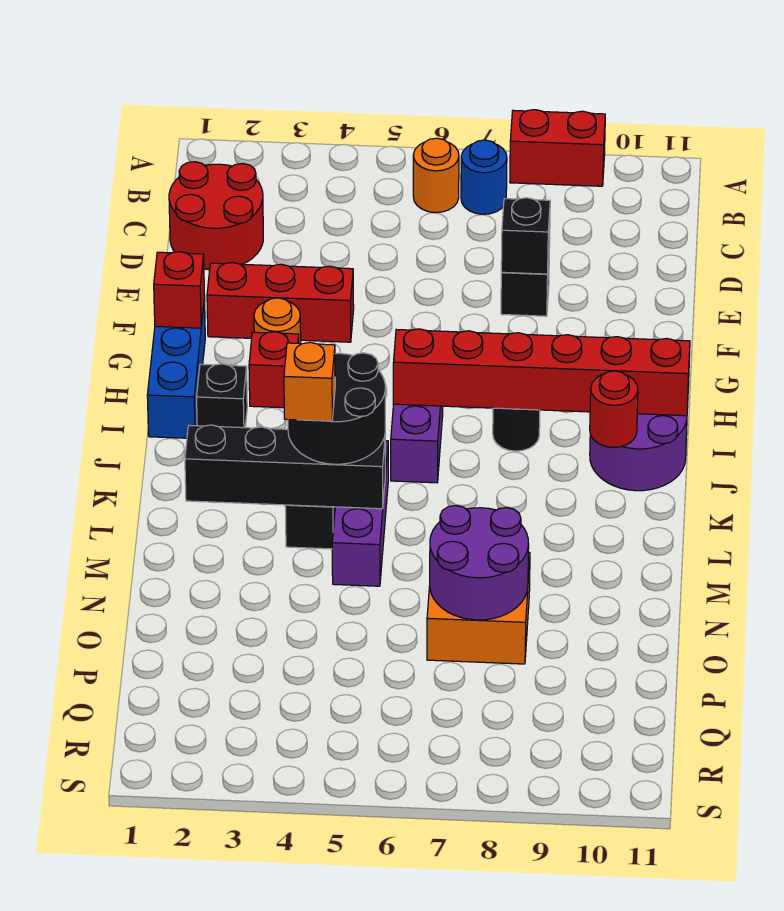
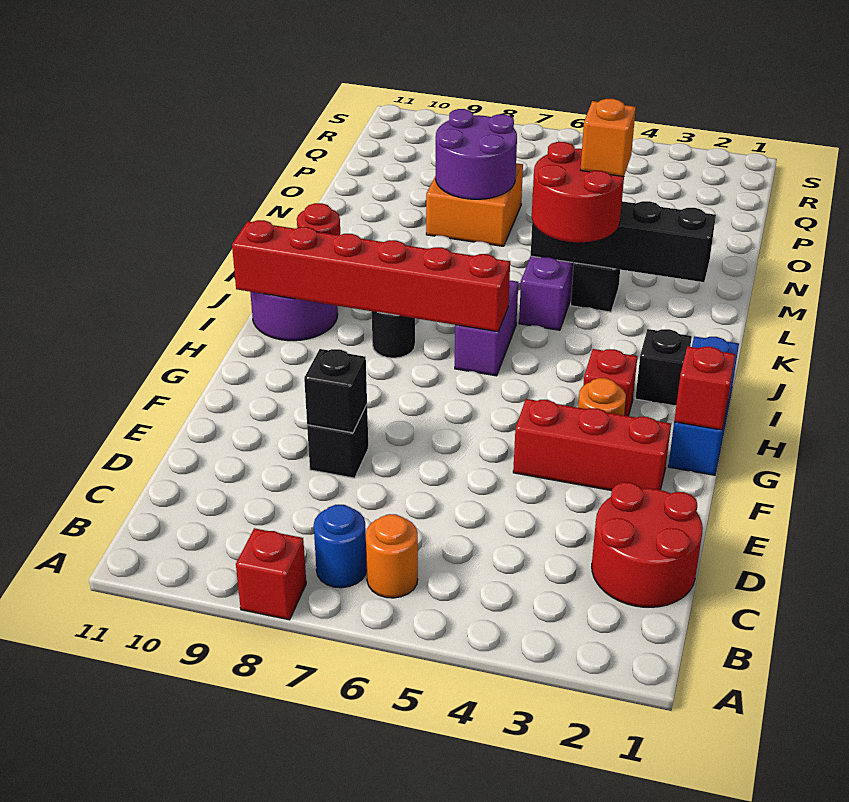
red 1x2 brick [510,110,605,186] -> red 1x1 brick [236,528,306,620]
black 2x2 round brick [288,353,385,464] -> red 2x2 round brick [532,142,624,242]

